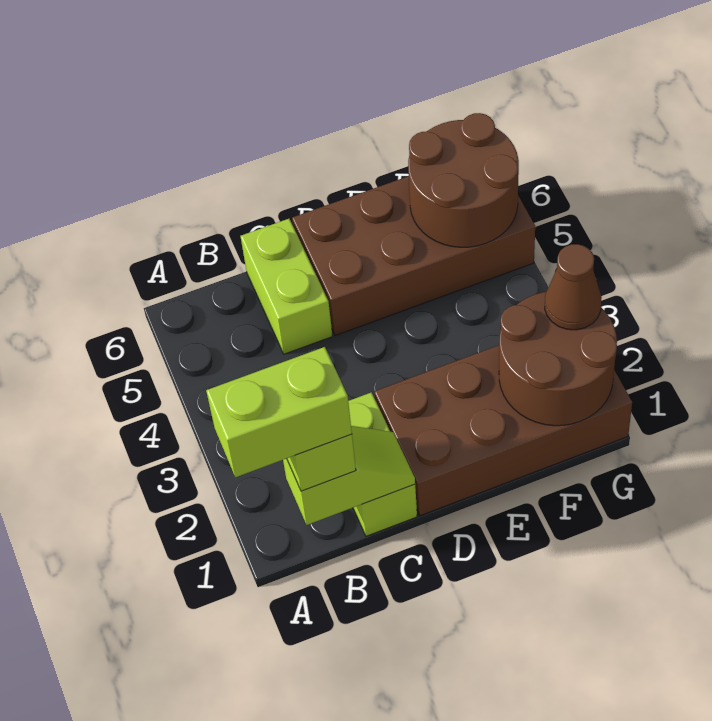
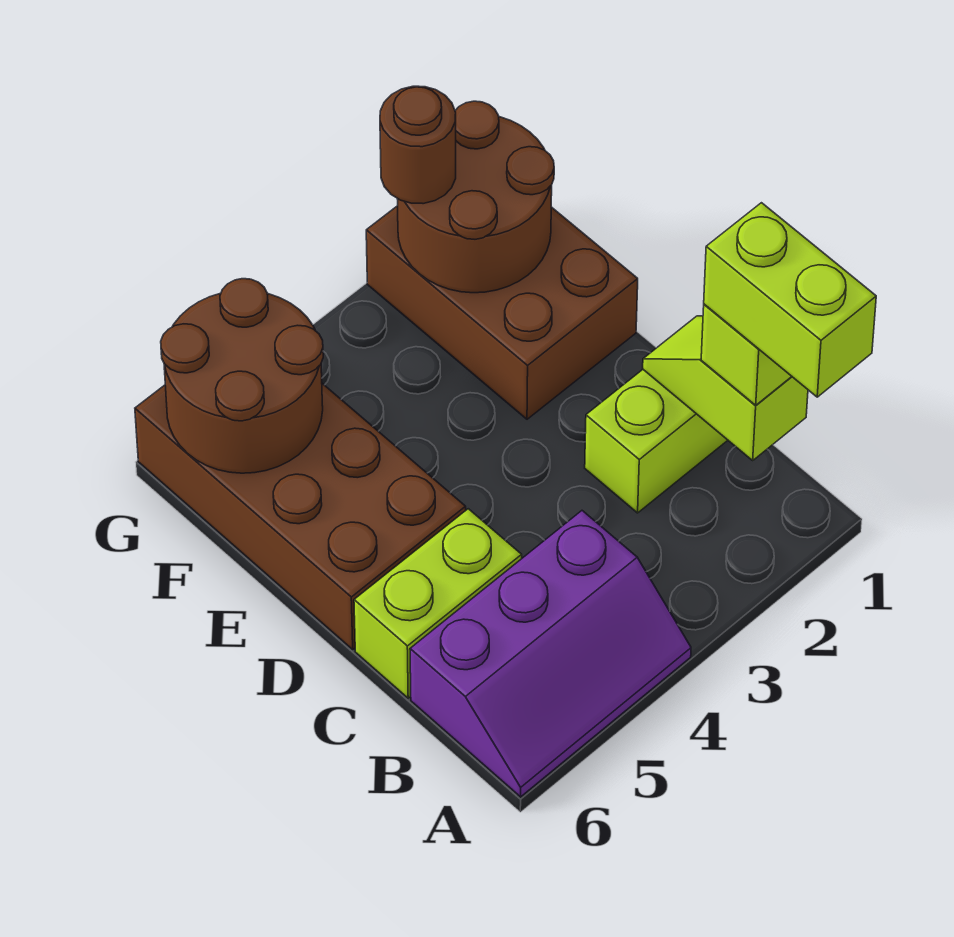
none -> purple 2x3 slope [410,511,691,797]
brown 2x4 brick [374,345,632,516] -> brown 2x3 brick [366,206,638,419]
brown 1x1 cone [545,244,602,330] -> brown 1x1 round brick [380,86,456,204]

